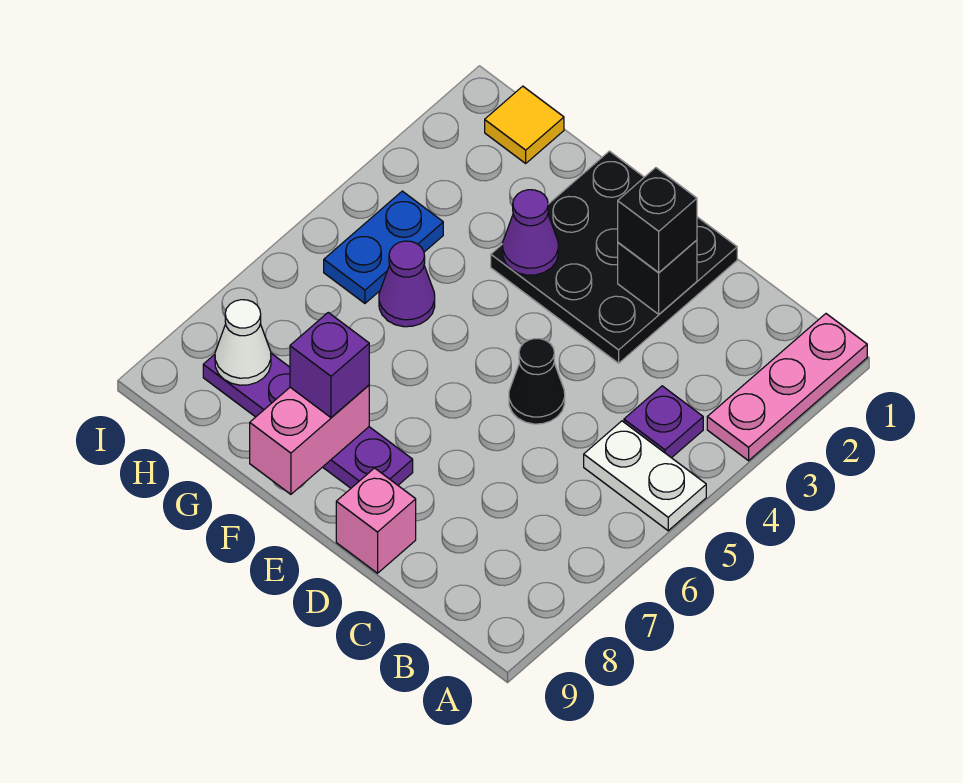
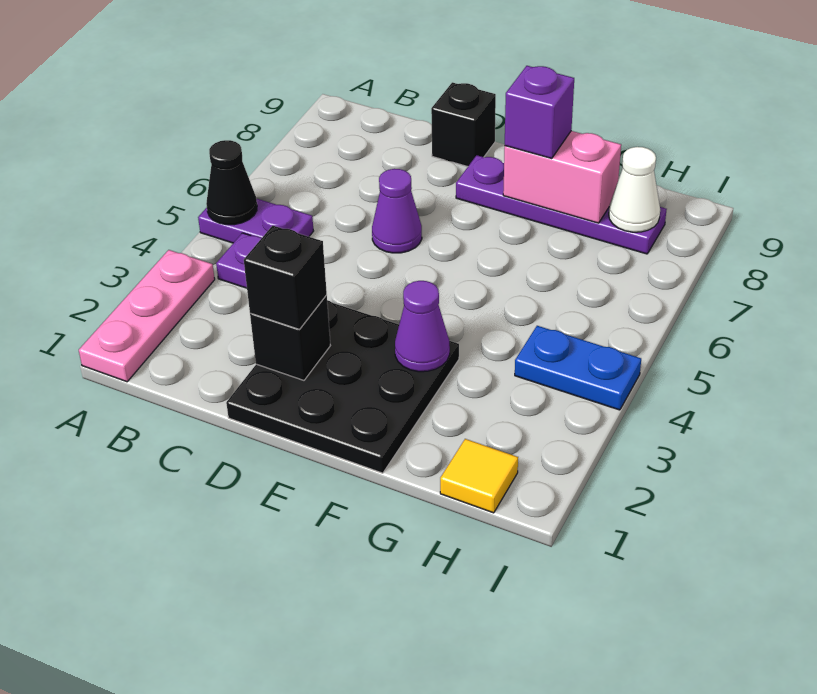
white 1x2 plate [584,421,706,531] -> purple 1x2 plate [198,199,313,243]
black 1x1 cone [509,339,565,424] -> black 1x1 cone moved to [206,140,257,225]
pink 1x1 brick [336,468,416,573] -> black 1x1 brick [431,82,496,167]
pink 1x2 brick [250,385,369,494] -> pink 1x2 brick turned to [503,131,621,223]
purple 1x1 cone [379,241,435,327] -> purple 1x1 cone moved to [372,169,422,253]
blue 1x2 plate [324,191,443,303] -> blue 1x2 plate turned to [515,326,641,410]

